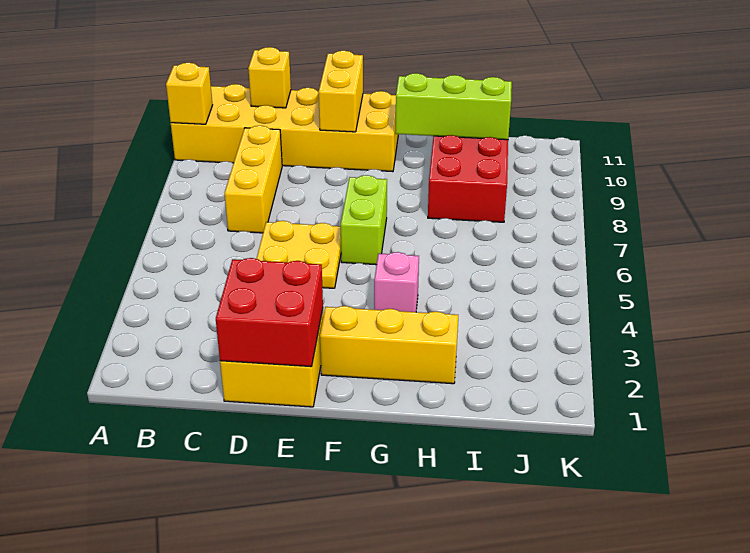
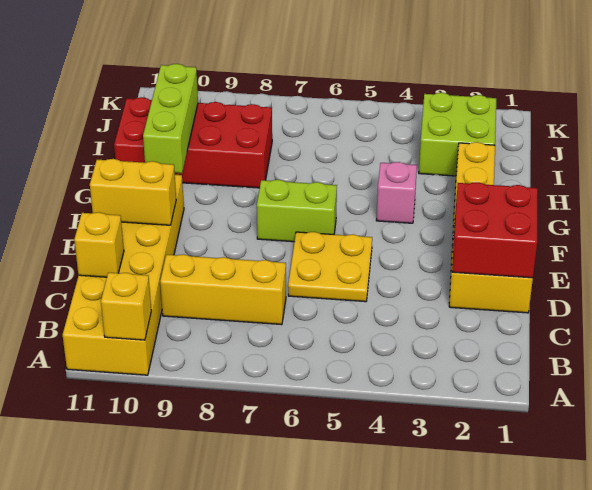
none -> lime 2x2 brick [419,93,496,176]

